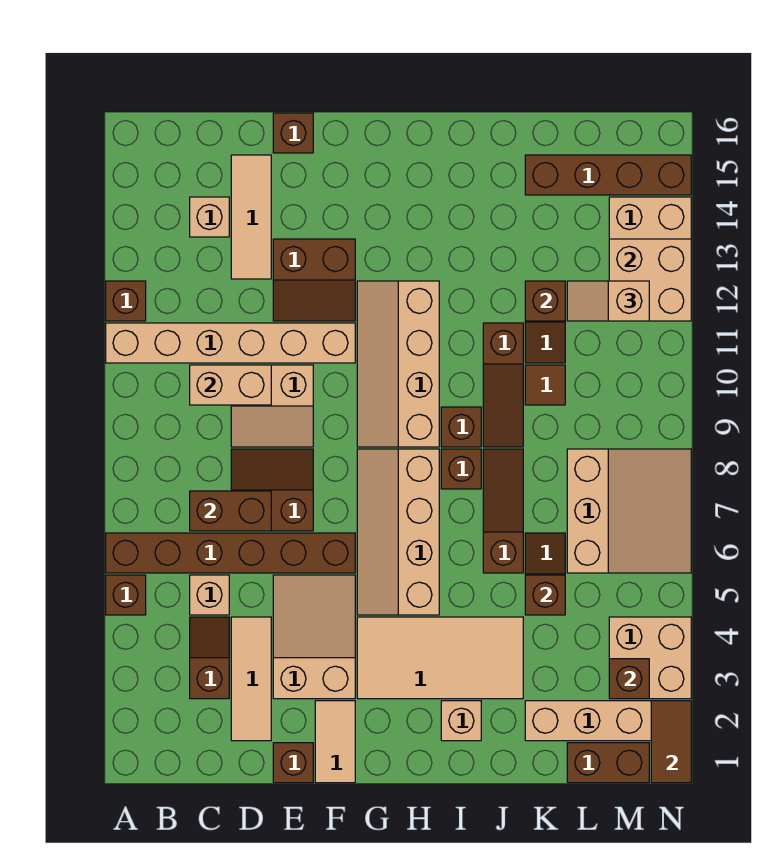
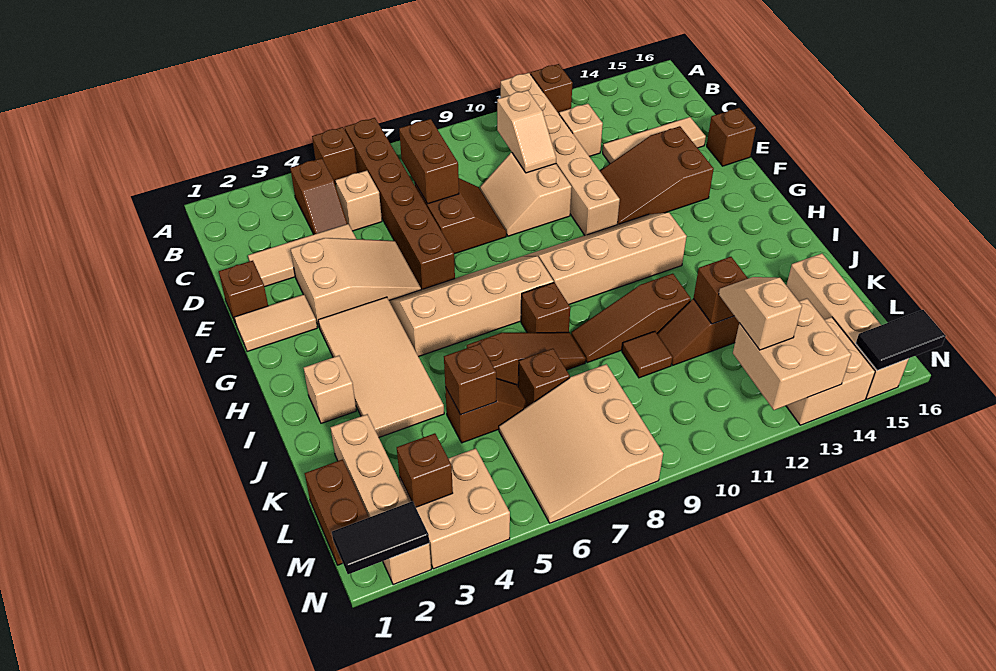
brown 1x2 slope [190,617,229,699] -> brown 1x2 slope turned to [290,158,347,234]
tan 1x2 brick [190,365,271,405] -> tan 1x2 slope [497,90,556,173]
tan 1x1 brick [190,197,229,237] -> tan 1x1 brick moved to [559,104,603,156]
brown 2x2 slope [273,239,355,321] -> brown 2x3 slope [600,126,714,225]
brown 1x1 brick [441,407,481,447] -> brown 1x1 brick moved to [518,349,570,405]
brown 1x4 brick [525,155,691,195] -> tan 1x4 brick [786,253,909,399]
tan 3x3 slope [567,449,691,573] -> tan 3x3 slope turned to [499,364,663,523]
brown 1x2 tile [651,701,691,783] -> black 1x2 tile [332,501,429,574]
none -> black 1x2 tile [856,310,946,370]

